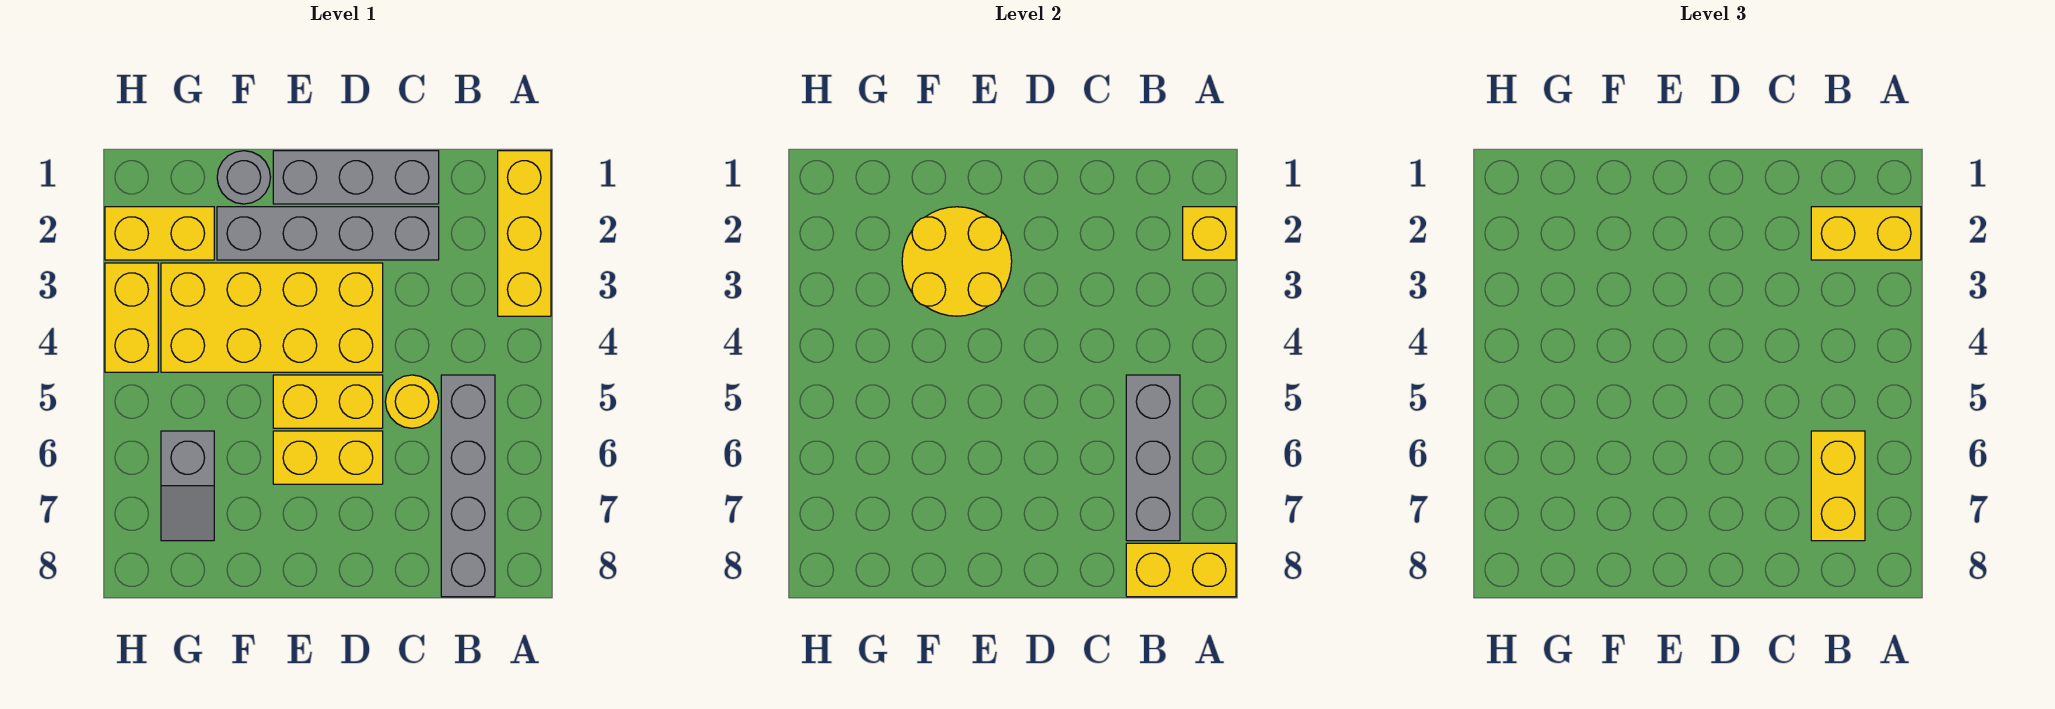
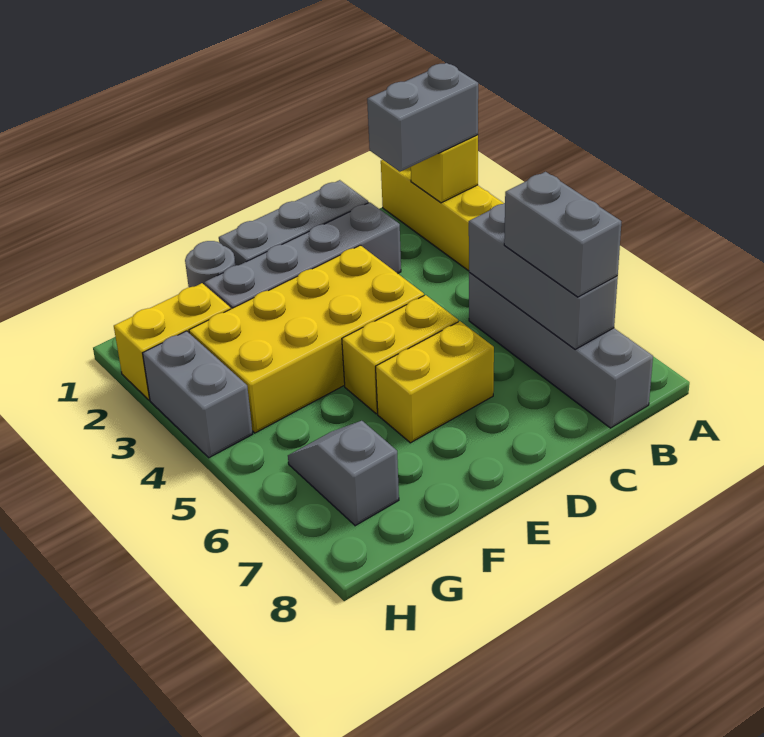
yellow 1x2 brick [1811,207,1921,260] -> grey 1x2 brick [367,63,478,172]
yellow 1x2 brick [1126,543,1236,597] -> none
yellow 1x2 brick [1811,431,1865,541] -> grey 1x2 brick [504,172,621,297]
yellow 1x1 round brick [385,375,439,428] -> none
yellow 2x2 round brick [902,207,1012,316] -> none
grey 1x2 slope [161,431,214,541] -> grey 1x2 slope turned to [288,421,399,526]
yellow 1x2 brick [105,263,158,372] -> grey 1x2 brick [143,331,253,458]

